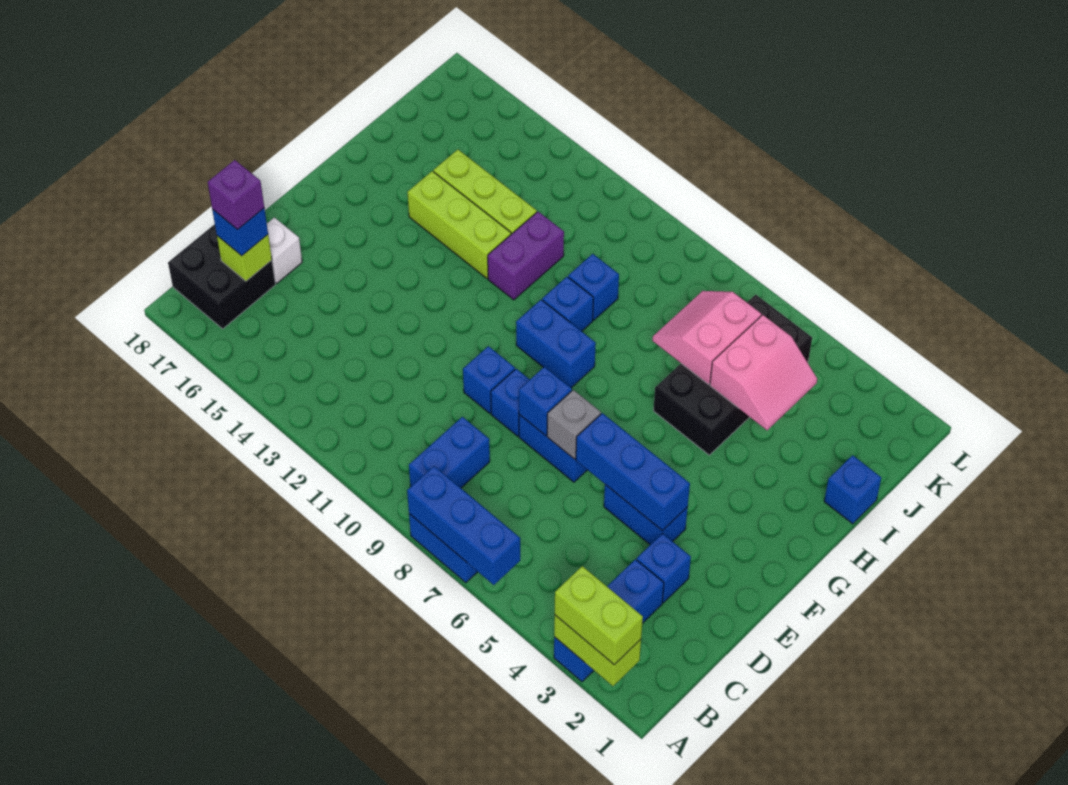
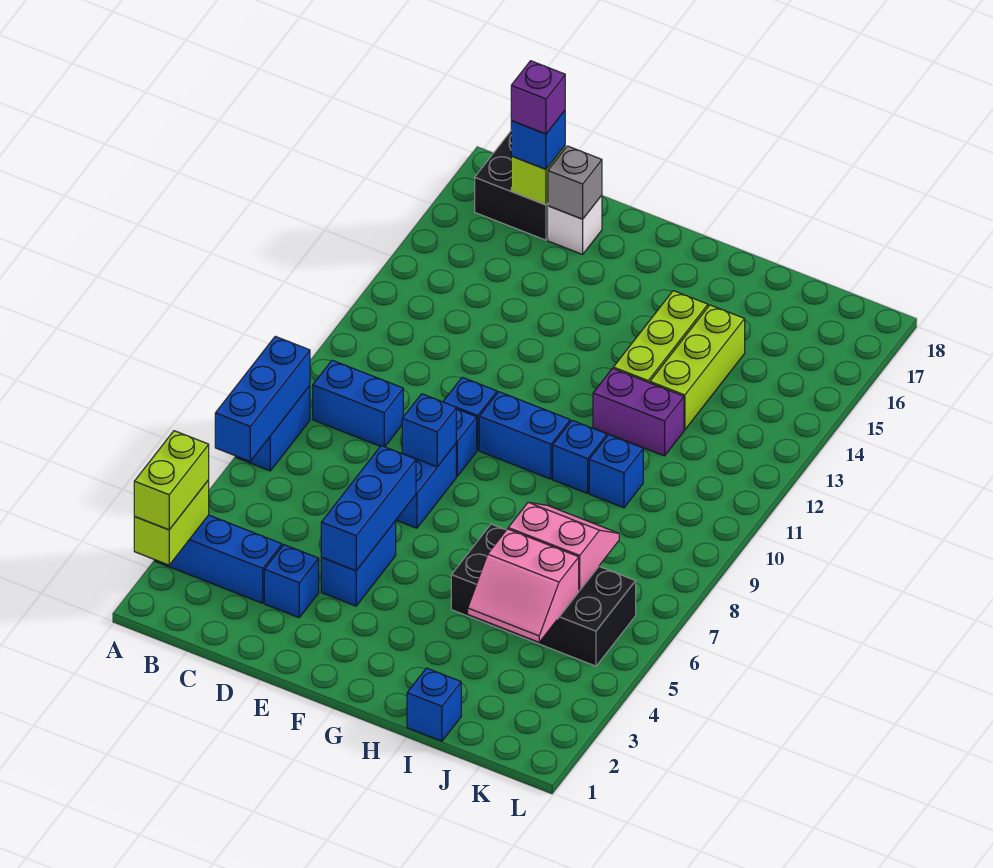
grey 1x1 brick [547,390,601,459] -> grey 1x1 brick moved to [548,146,602,219]
blue 1x2 brick [516,300,596,388] -> blue 1x2 brick turned to [479,392,570,479]

